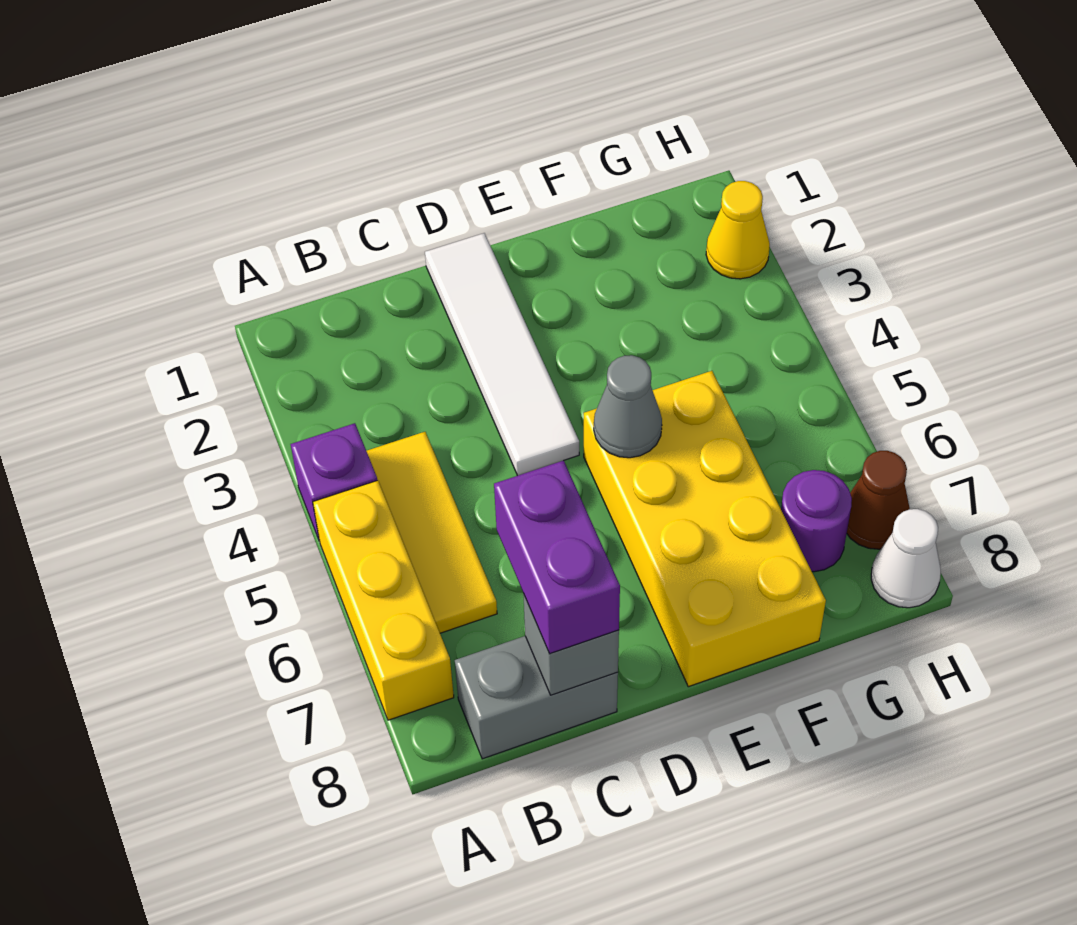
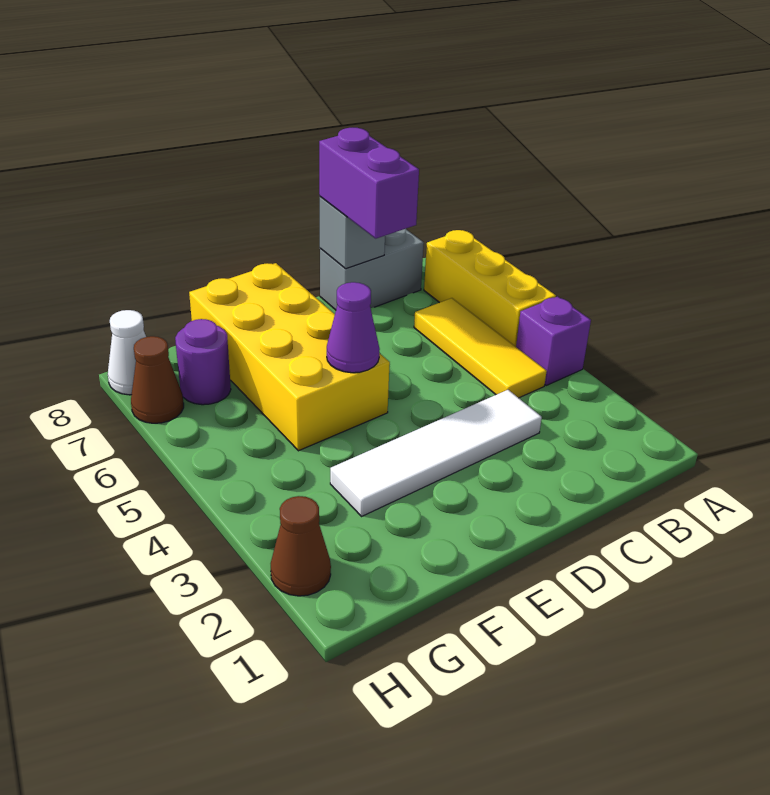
white 1x4 tile [425,233,579,475] -> white 1x4 tile turned to [330,390,542,516]
grey 1x1 cone [594,355,662,458] -> purple 1x1 cone [327,282,380,373]
yellow 1x1 cone [706,181,770,279] -> brown 1x1 cone [271,496,331,596]

